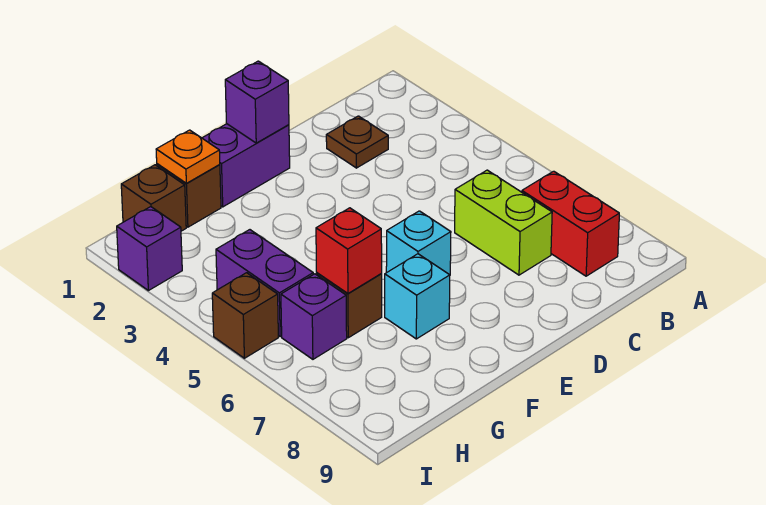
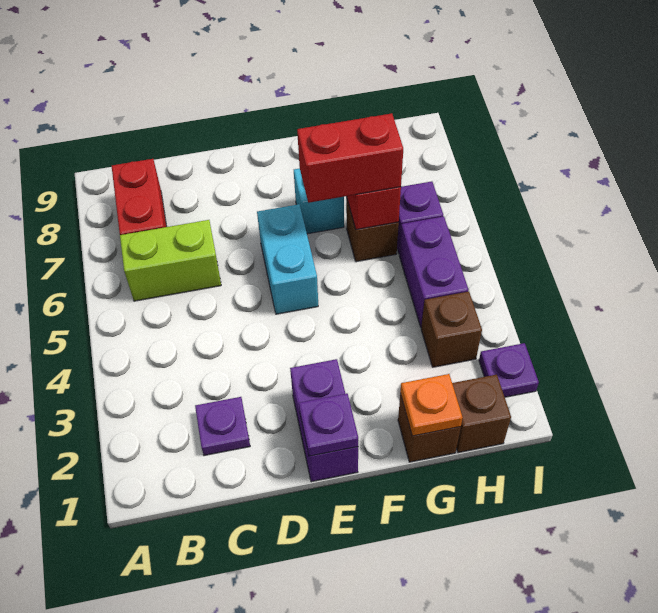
brown 1x1 plate [326,116,388,168] -> purple 1x1 plate [195,397,250,456]
lime 1x2 brick [455,170,552,275] -> lime 1x2 brick turned to [120,220,221,301]
purple 1x2 brick [202,124,290,207] -> purple 1x2 brick turned to [290,359,358,482]
purple 1x1 brick [225,61,289,143] -> purple 1x1 plate [299,393,358,456]
cyan 1x1 brick [386,211,451,275] -> cyan 1x2 brick [257,204,318,314]
none -> red 1x2 brick [297,113,403,203]
purple 1x1 brick [117,207,182,291] -> purple 1x1 plate [479,343,539,397]
brown 1x1 brick [212,273,278,358] -> brown 1x1 brick moved to [421,292,482,367]

